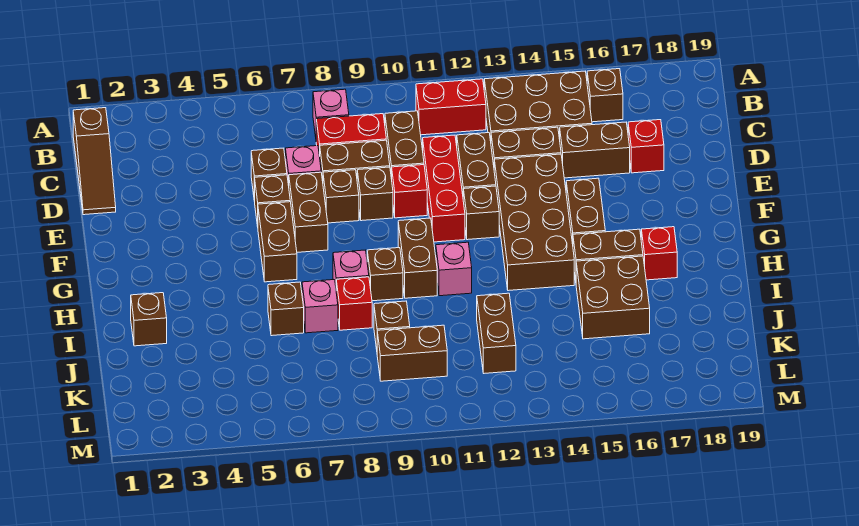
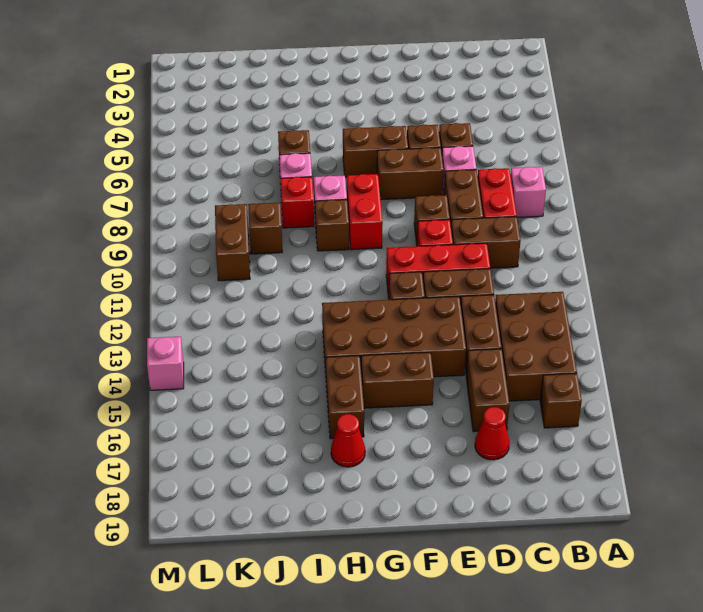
brown 1x3 slope [73,108,116,215] -> none
red 1x2 brick [416,79,486,135] -> red 1x2 brick moved to [347,174,383,250]
red 1x1 brick [628,120,664,173] -> red 1x1 cone [475,407,509,460]
brown 1x1 brick [323,170,359,223] -> none
brown 1x2 brick [398,218,437,298] -> none
pink 1x1 brick [436,242,472,296] -> pink 1x1 brick moved to [147,337,184,390]
red 1x1 brick [641,227,677,280] -> red 1x1 cone [331,414,365,467]
brown 1x1 brick [131,293,167,346] -> none
brown 2x2 brick [576,256,650,339] -> none
brown 1x2 brick [477,293,516,373] -> none

